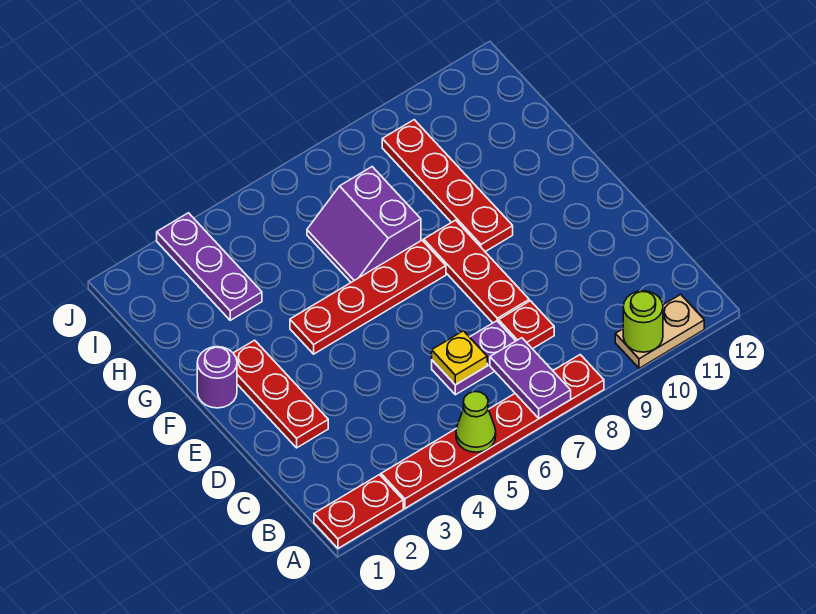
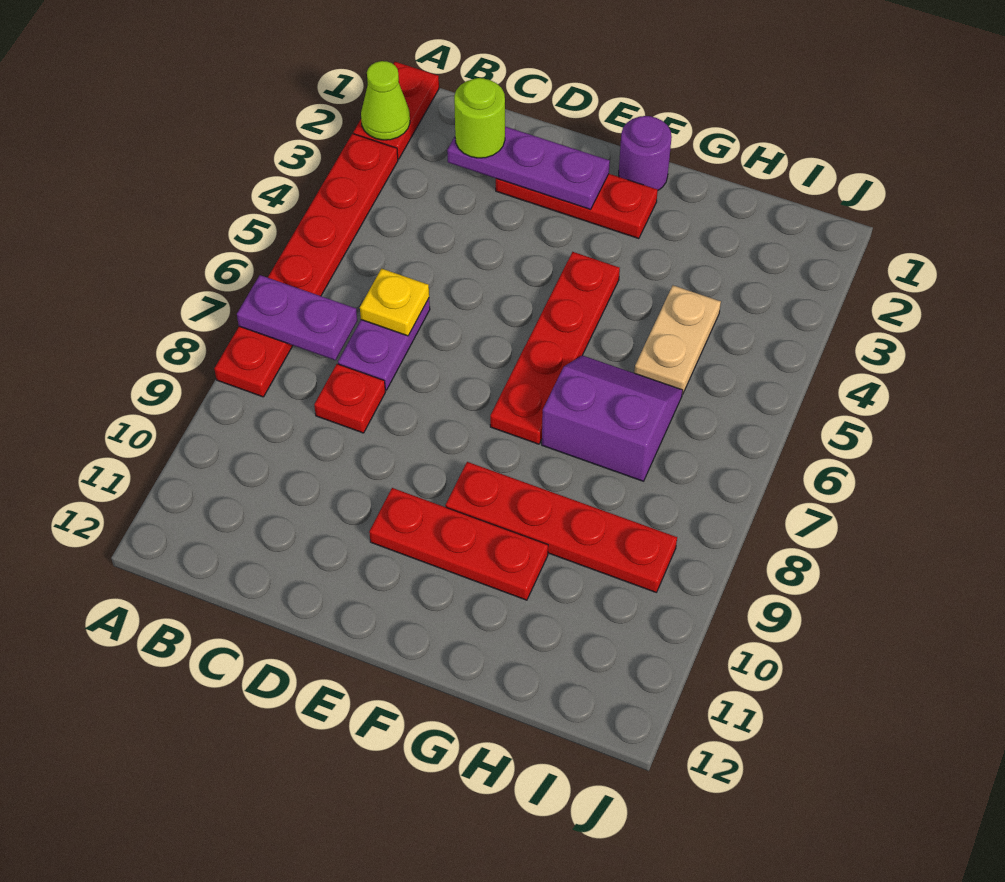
lime 1x1 cone [456,392,496,452] -> lime 1x1 cone moved to [361,61,410,140]
tan 1x2 plate [615,294,704,368] -> tan 1x2 plate moved to [634,285,721,394]
lime 1x1 round brick [623,291,663,352] -> lime 1x1 round brick moved to [454,78,505,158]
red 1x3 plate [424,220,529,323] -> red 1x3 plate moved to [369,488,548,600]
purple 1x3 plate [157,213,262,320] -> purple 1x3 plate moved to [447,127,610,209]

